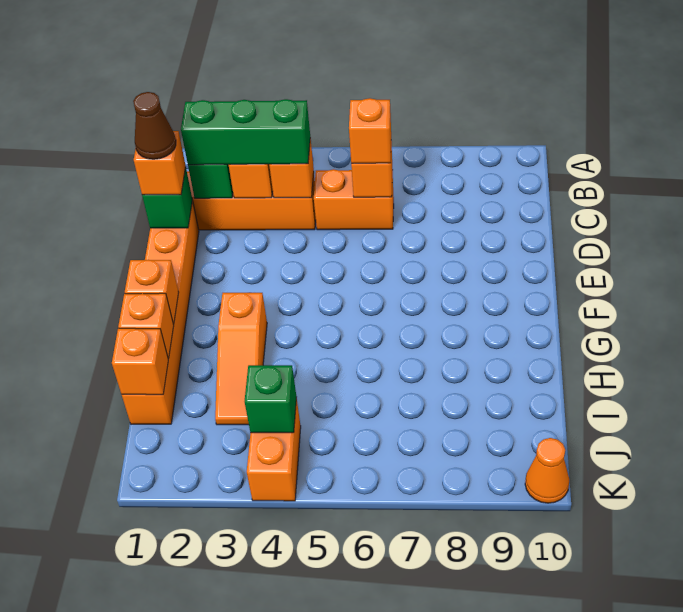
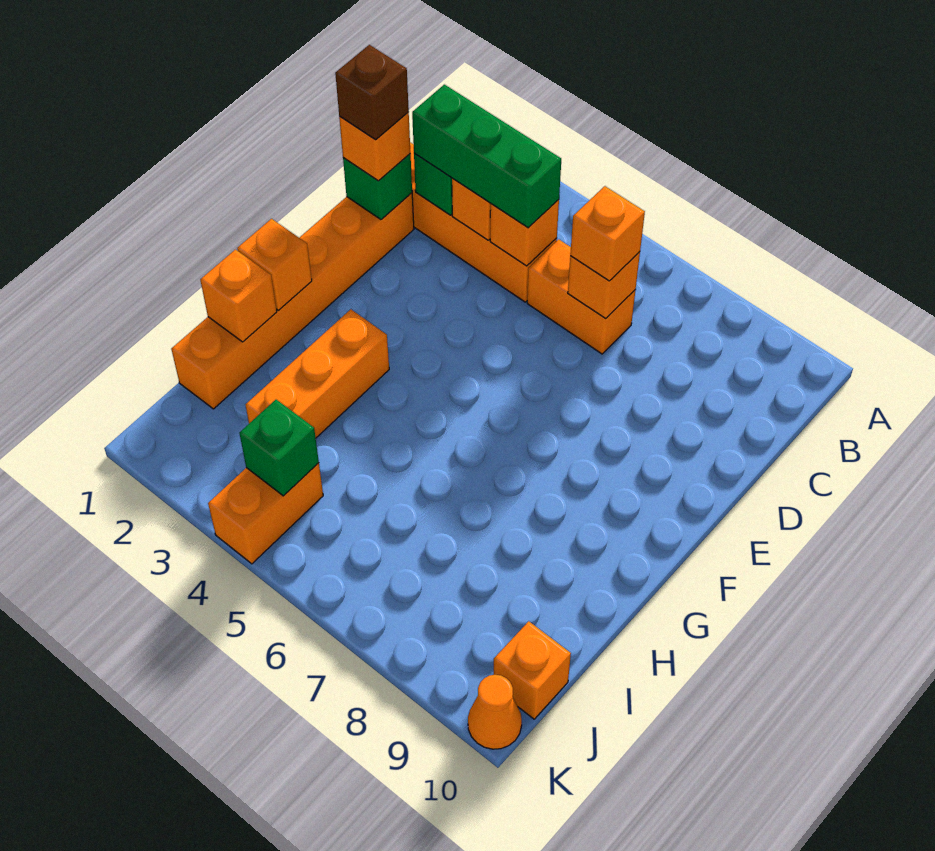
brown 1x1 cone [133,92,176,159] -> brown 1x1 brick [335,45,409,140]
orange 1x3 slope [215,293,267,425] -> orange 1x3 brick [246,309,389,438]
orange 1x1 brick [112,328,168,395] -> orange 1x1 brick moved to [493,621,571,719]

